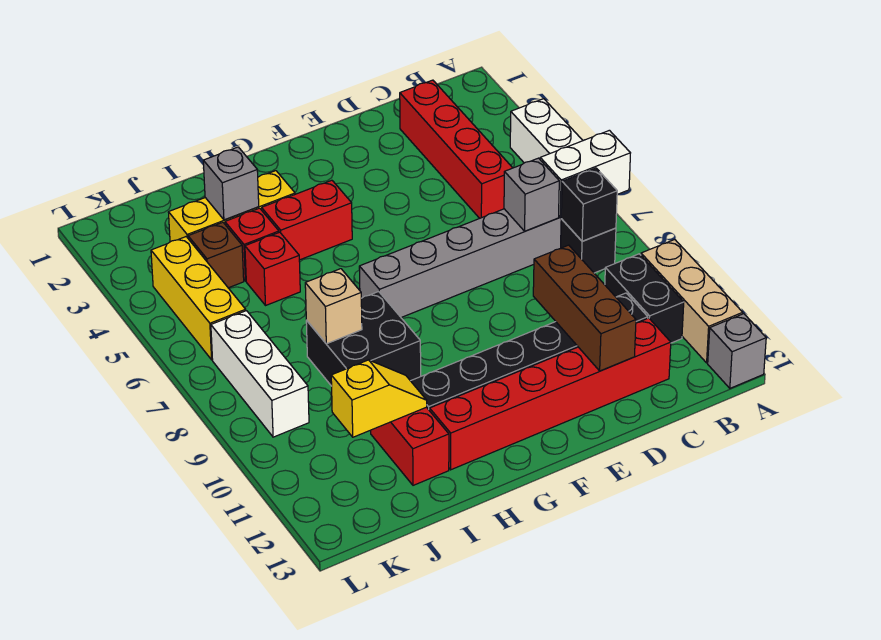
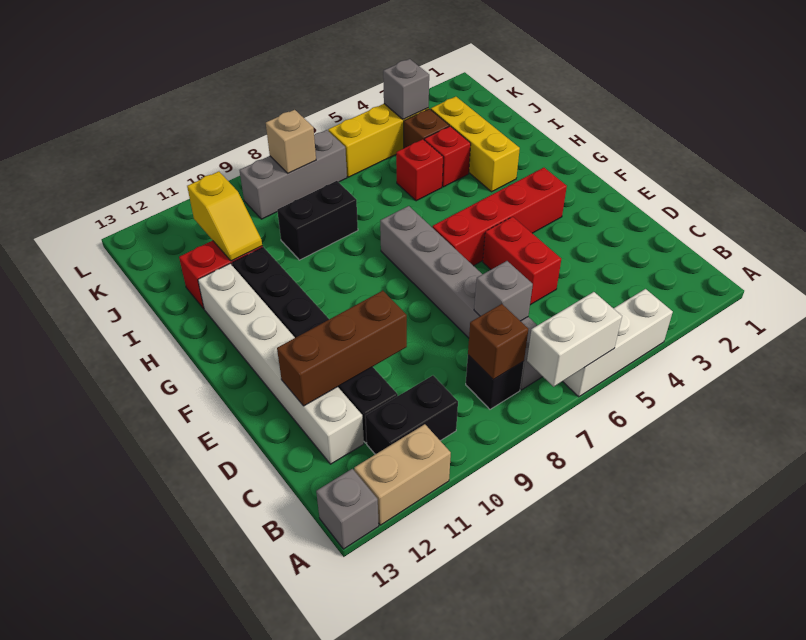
white 1x2 brick [540,130,630,217] -> white 1x2 brick turned to [527,292,622,387]
tan 1x3 brick [641,240,743,363] -> tan 1x2 brick [354,424,451,525]
black 1x1 brick [561,168,617,241] -> brown 1x1 brick [468,304,528,380]
red 1x4 brick [400,80,512,218] -> red 1x4 brick moved to [432,168,567,266]
red 1x6 brick [430,318,671,470] -> white 1x6 brick [198,264,364,464]
red 1x2 brick [262,180,352,260] -> red 1x2 brick moved to [483,217,561,305]
black 2x2 brick [306,292,421,386] -> black 1x2 brick [277,181,358,260]
grey 1x1 brick [203,147,259,220] -> grey 1x1 brick moved to [383,59,429,119]
tan 1x1 brick [305,269,362,344] -> tan 1x1 brick moved to [266,110,316,173]
white 1x3 brick [211,311,309,437] -> grey 1x3 brick [239,130,347,219]

